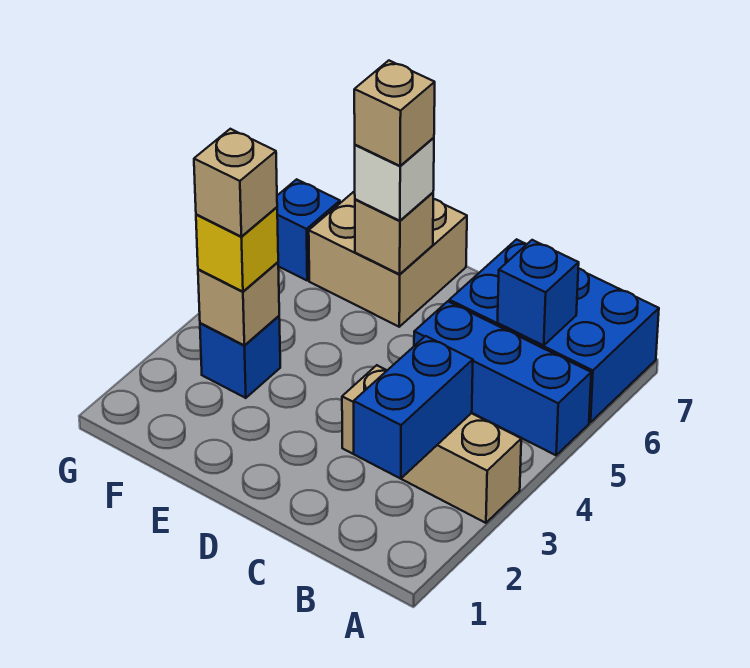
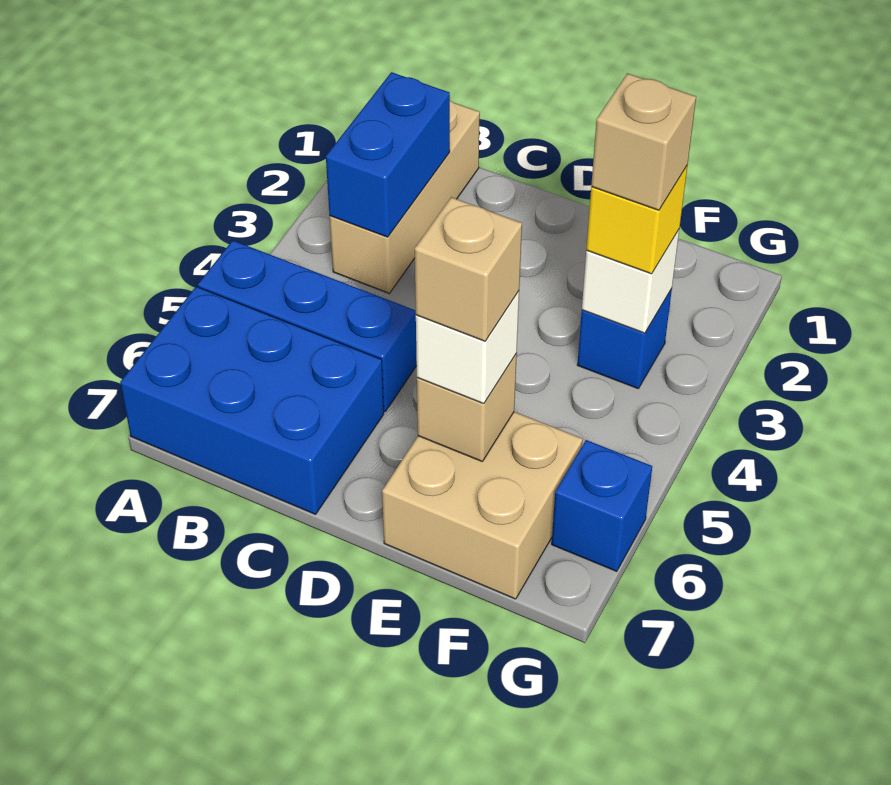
tan 1x3 brick [342,365,521,523] -> tan 1x3 brick turned to [330,101,480,293]
blue 1x1 brick [497,240,579,345] -> none
tan 1x1 brick [198,262,279,345] -> white 1x1 brick [582,230,679,333]

